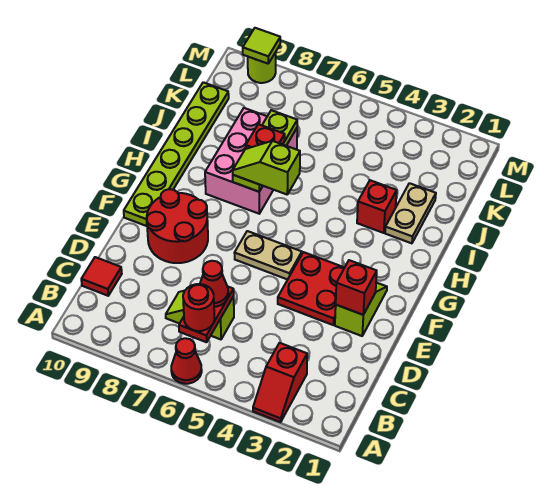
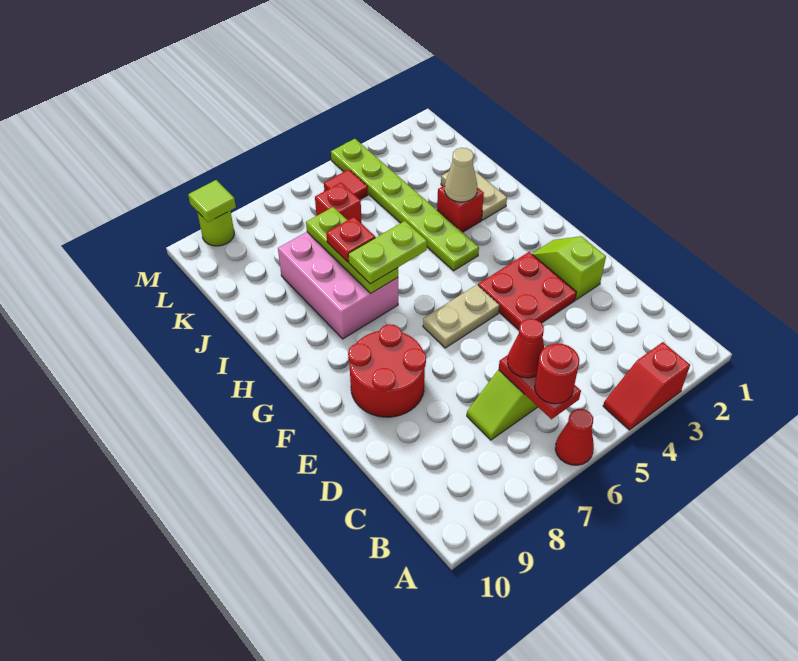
red 1x2 slope [253,343,307,422] -> red 1x2 slope turned to [603,342,690,430]
red 1x1 tile [81,257,122,296] -> red 1x1 tile moved to [324,169,368,199]
red 1x1 brick [336,260,377,315] -> red 1x1 brick moved to [315,183,362,224]
lime 1x6 plate [124,82,229,226] -> lime 1x6 plate moved to [331,139,479,271]
lime 1x2 slope [233,141,300,194] -> lime 1x2 plate [348,221,427,284]
none -> tan 1x1 cone [445,148,477,202]

